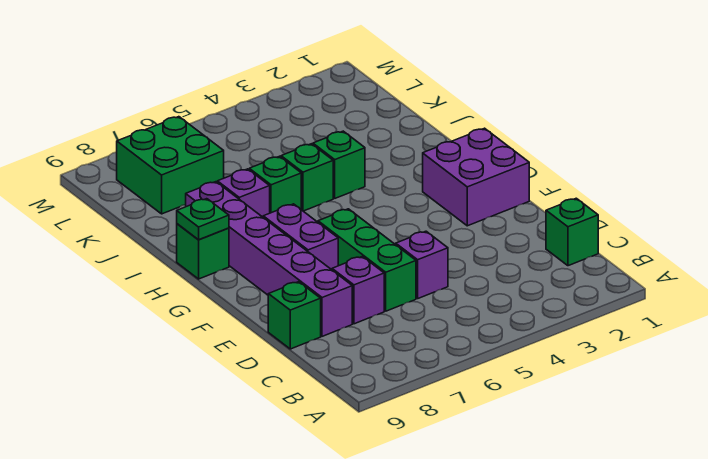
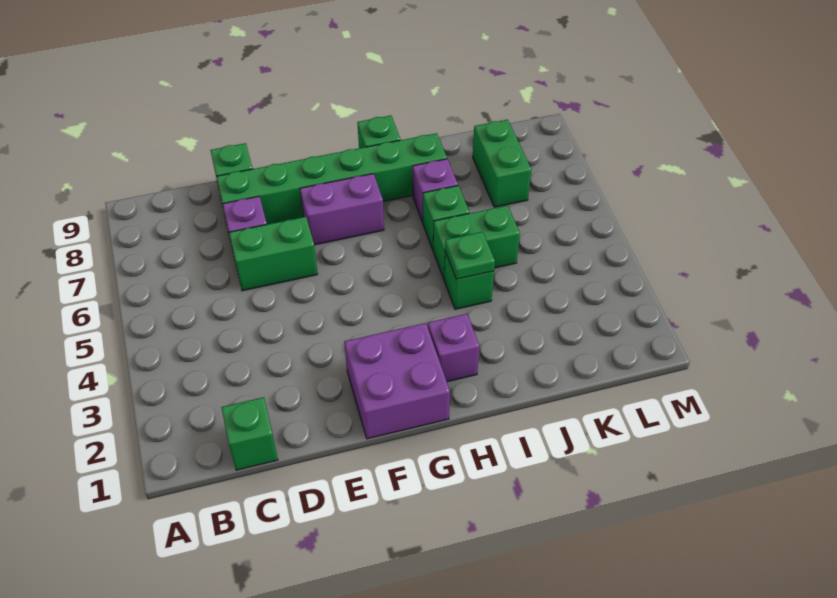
purple 1x1 brick [396,231,448,298] -> purple 1x1 brick moved to [428,314,479,382]
green 1x3 brick [318,209,416,311] -> green 1x2 brick [229,217,318,291]
purple 1x6 brick [186,182,352,336] -> green 1x6 brick [216,133,447,224]
green 1x1 plate [177,199,229,240] -> green 1x1 plate moved to [445,232,495,279]
green 1x1 brick [281,144,333,211] -> green 1x2 brick [433,206,520,279]
green 2x2 brick [117,117,224,214] -> green 1x2 brick [473,120,531,207]

